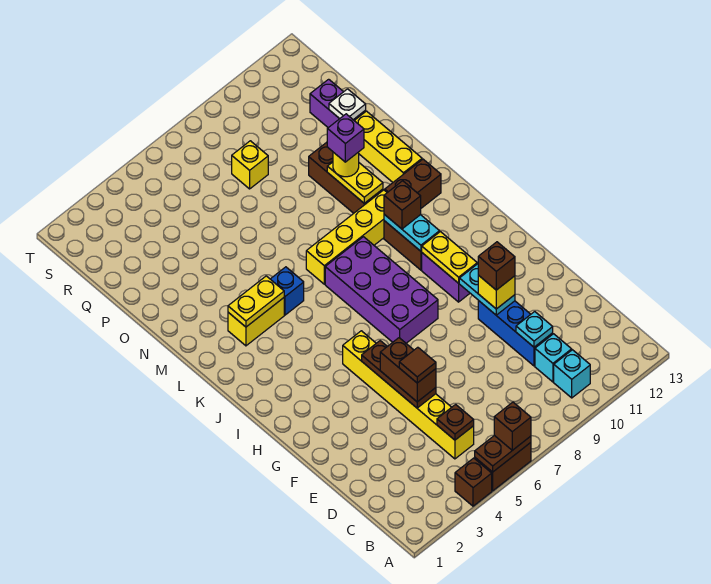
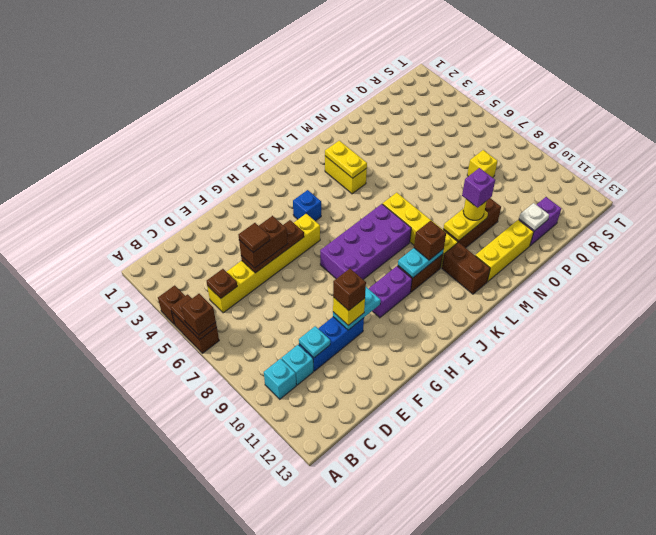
yellow 1x2 plate [422,232,477,283] -> none
blue 1x1 brick [271,267,304,315] -> blue 1x1 brick moved to [293,190,321,221]

